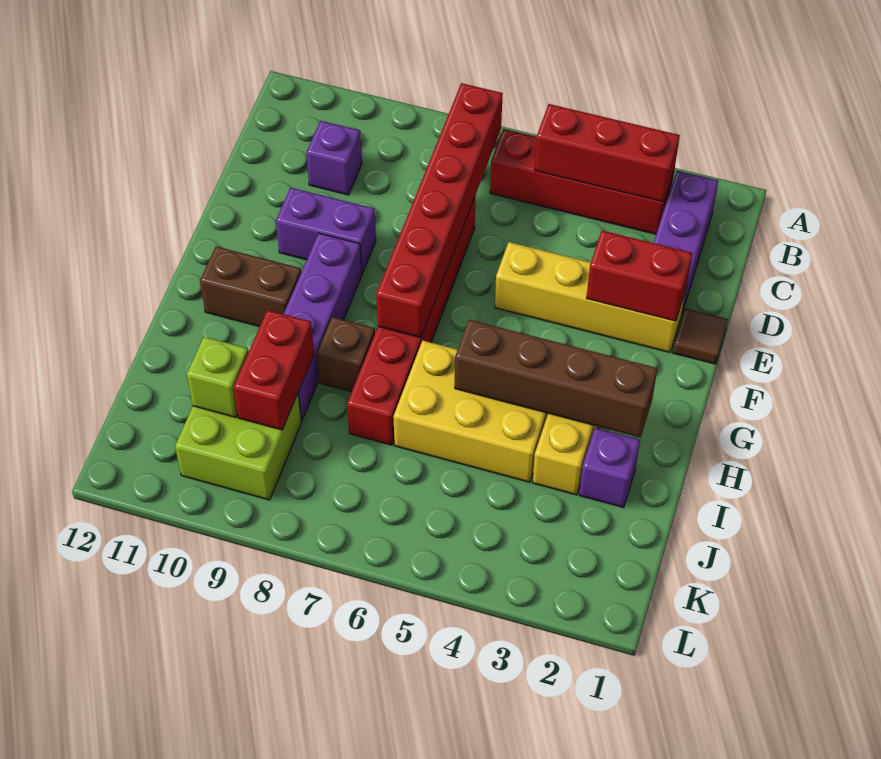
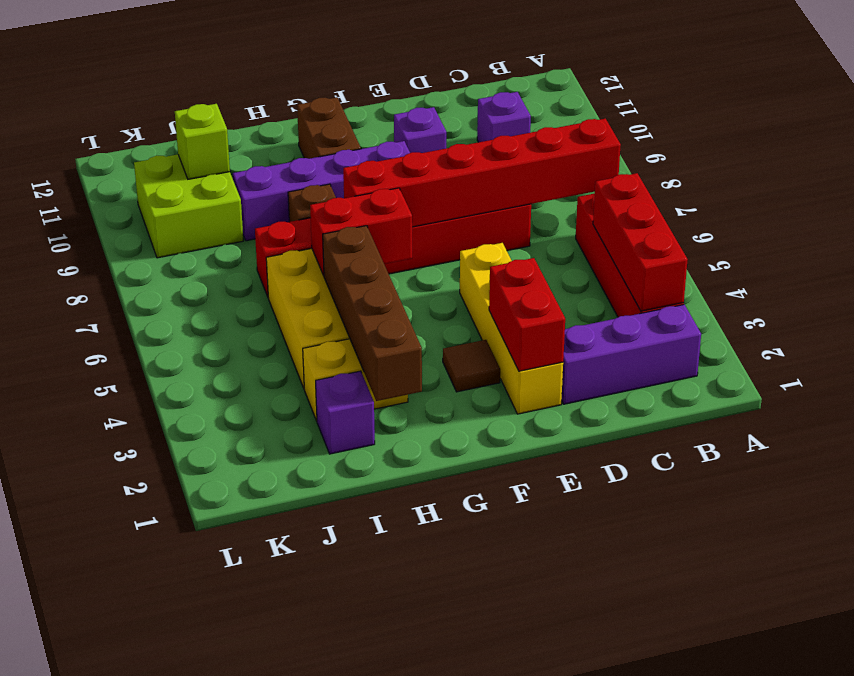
brown 1x1 tile [673,308,728,364] -> brown 1x1 tile moved to [443,340,500,392]
purple 1x2 brick [276,188,376,274] -> purple 1x1 brick [394,107,446,153]
red 1x2 brick [234,310,314,430] -> red 1x2 brick moved to [310,188,412,276]

